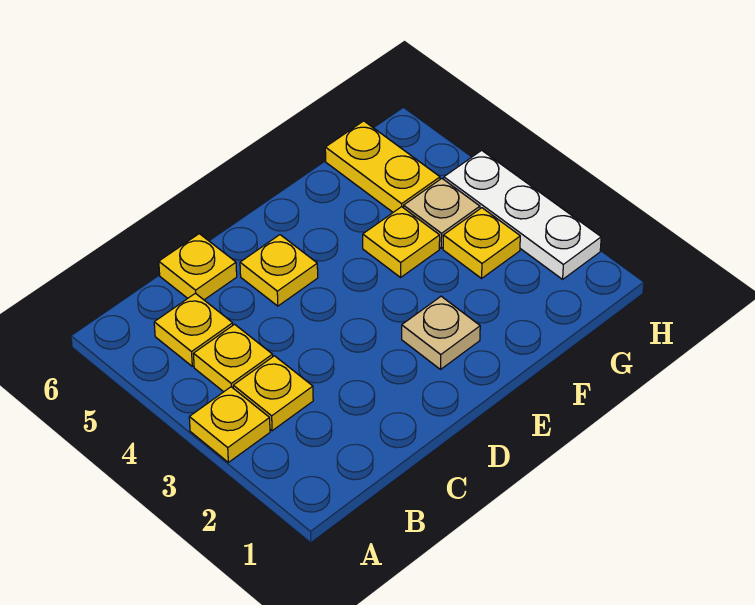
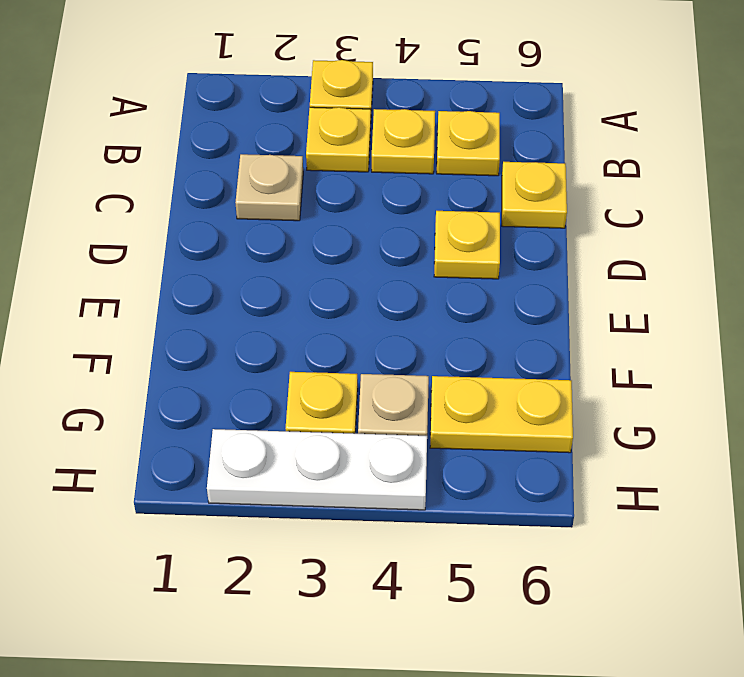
tan 1x1 plate [402,296,480,369] -> tan 1x1 plate moved to [235,154,303,221]
yellow 1x1 plate [363,207,440,277] -> none

